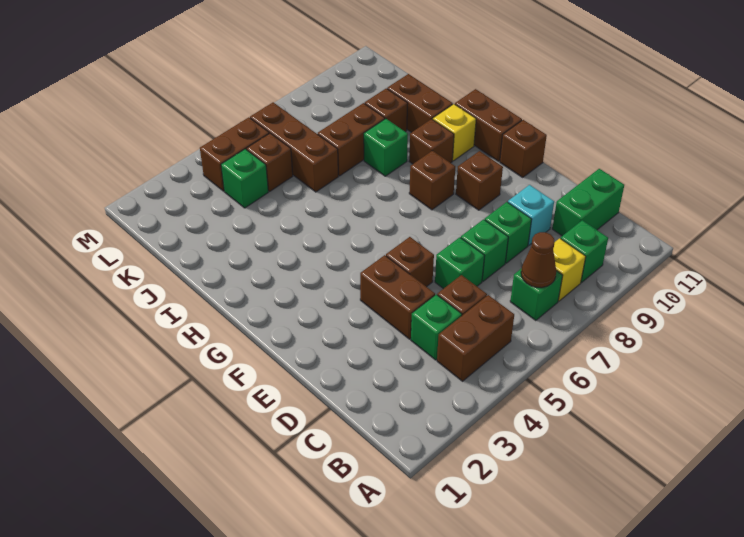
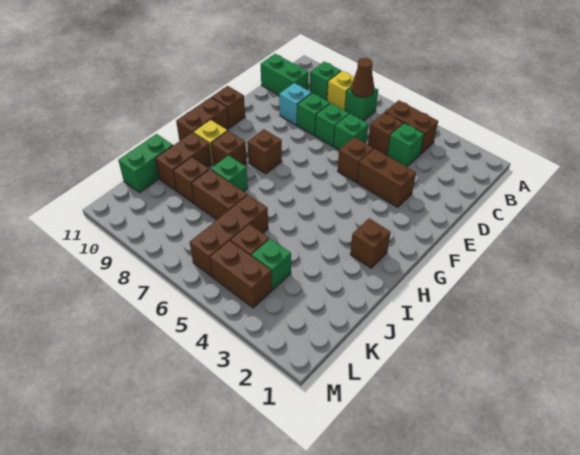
brown 1x2 brick [360,255,435,339] -> brown 1x2 brick turned to [357,149,416,207]
brown 1x1 brick [456,151,503,210] -> brown 1x1 brick moved to [350,218,391,268]
none -> green 1x2 brick [118,134,173,193]

